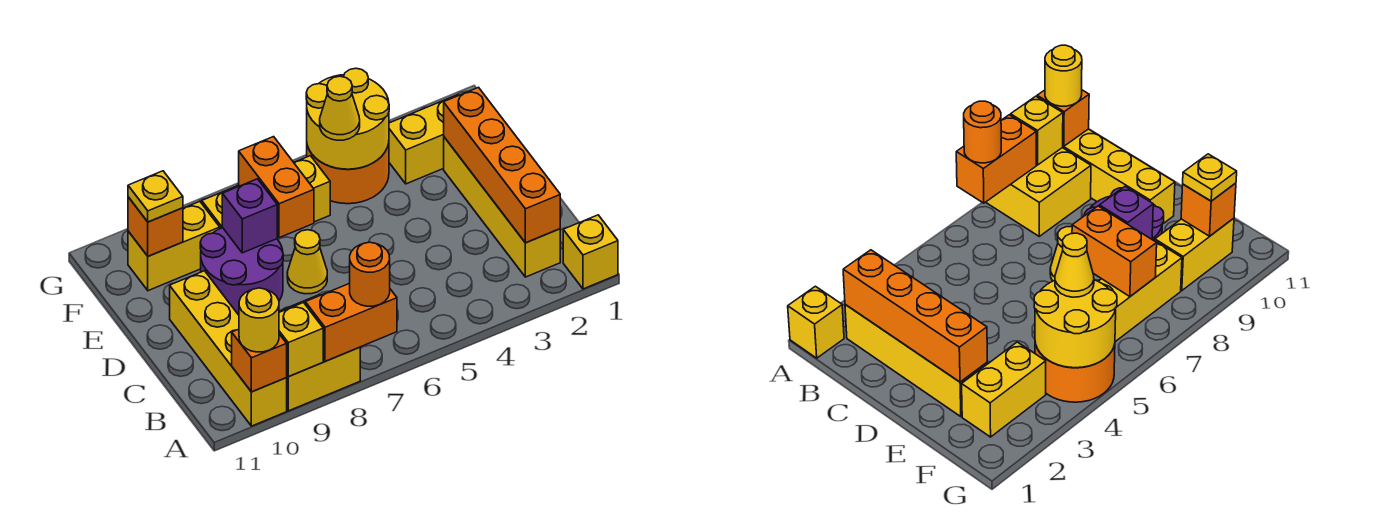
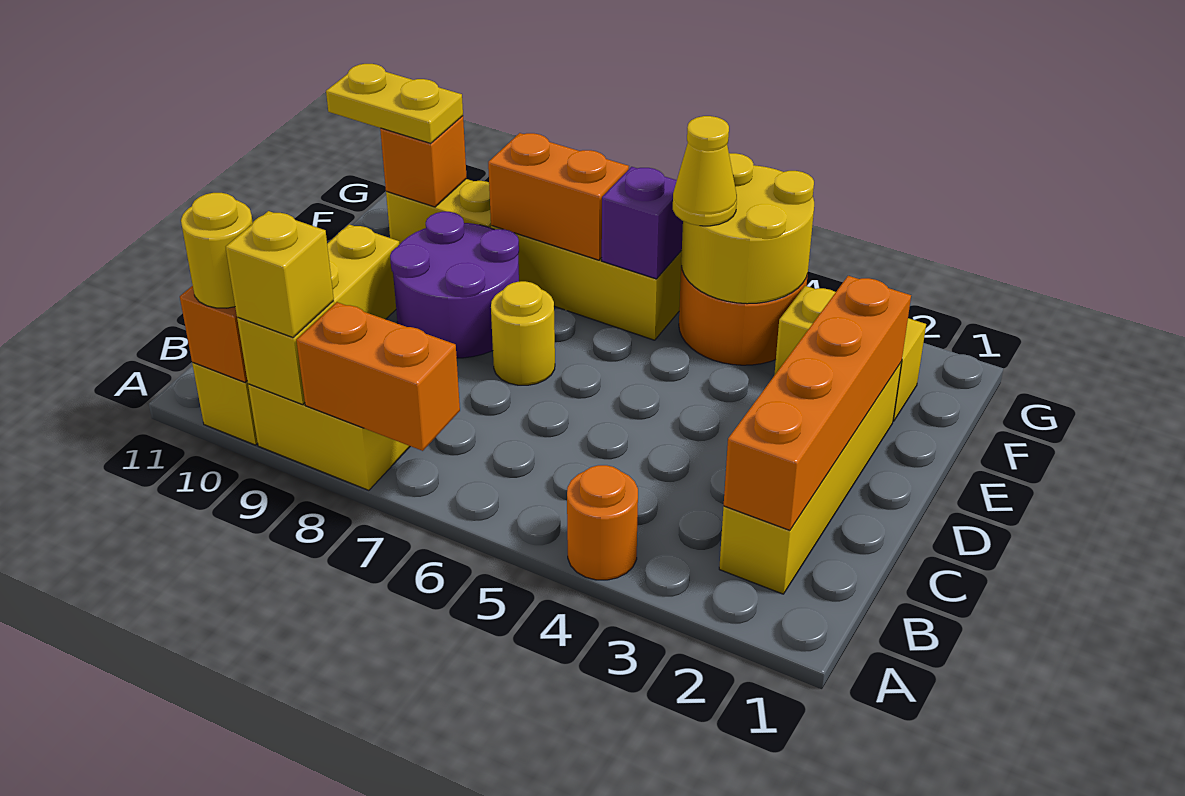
yellow 1x1 brick [563,215,618,289] -> yellow 1x1 brick moved to [226,211,334,337]
orange 1x1 round brick [350,242,390,306] -> orange 1x1 round brick moved to [567,465,638,580]
yellow 1x1 cone [287,230,327,294] -> yellow 1x1 round brick [491,281,555,385]
orange 1x2 brick [239,137,314,238] -> orange 1x2 brick turned to [488,133,629,260]
purple 1x1 brick [222,179,277,253] -> purple 1x1 brick moved to [602,167,683,279]
yellow 1x1 plate [128,171,183,222] -> yellow 1x2 plate [326,64,463,143]

